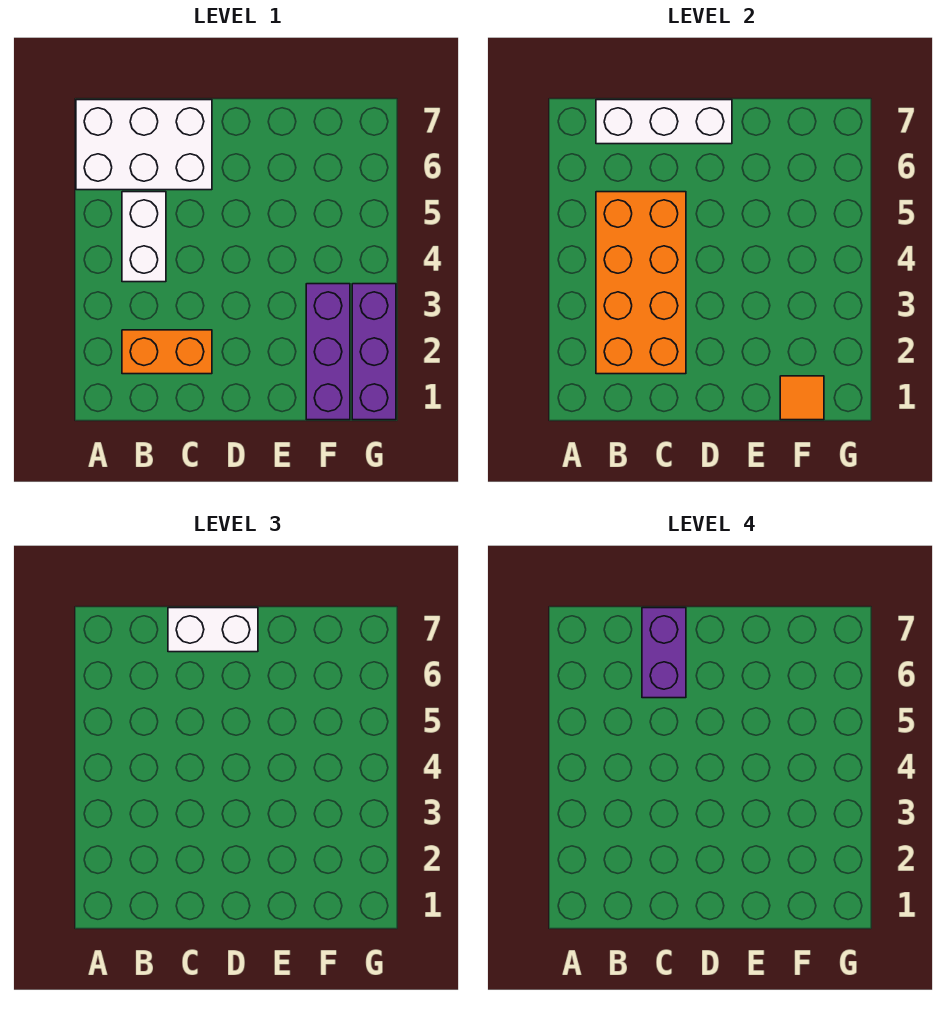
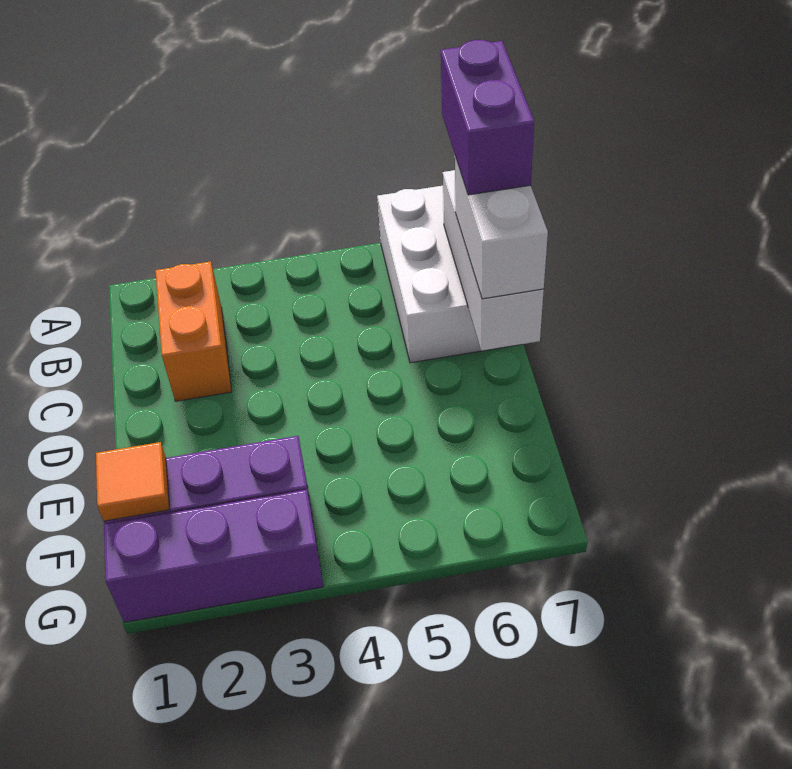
orange 2x4 brick [596,192,686,374] -> none
white 1x2 brick [122,192,166,282] -> none
purple 1x2 brick [642,608,686,698] -> purple 1x2 brick turned to [441,40,534,195]

